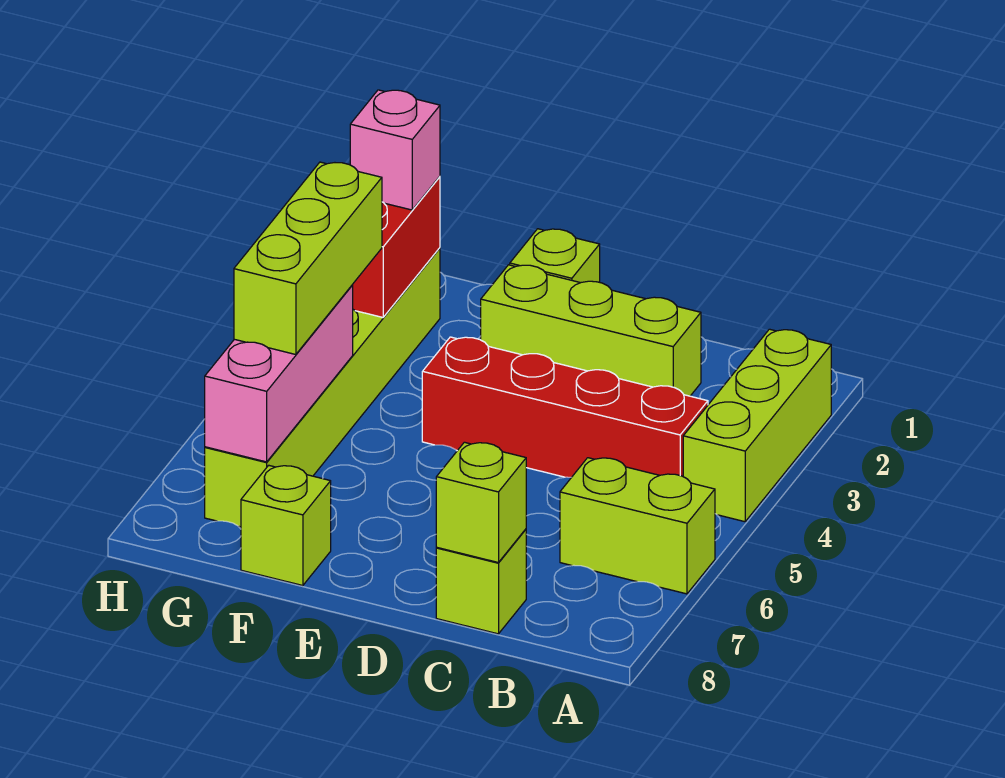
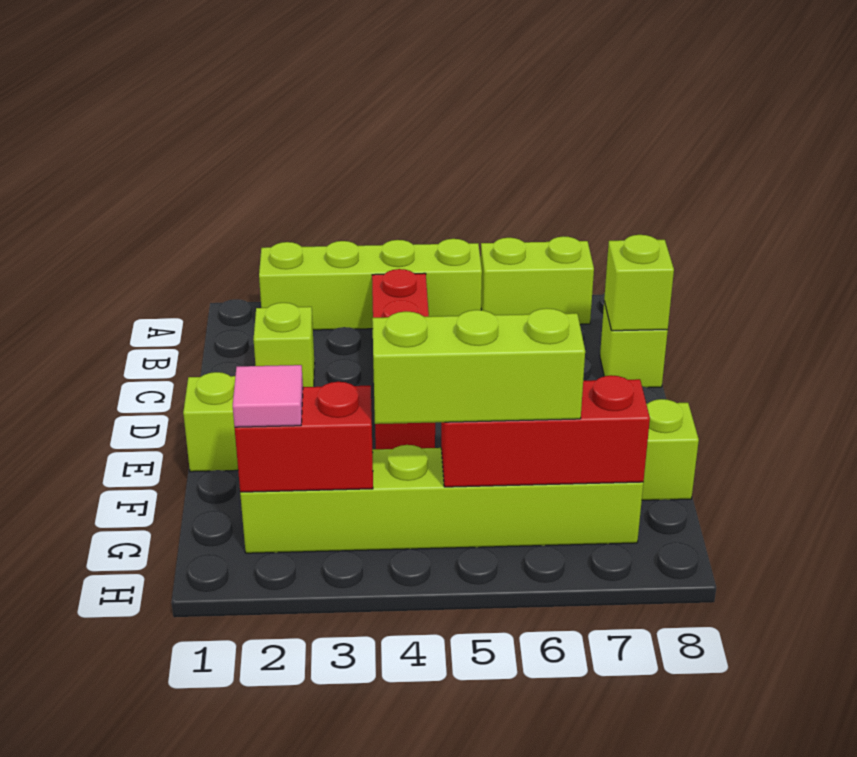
lime 1x3 brick [683,329,831,522] -> lime 1x4 brick [259,239,482,330]
lime 1x2 brick [560,458,715,594] -> lime 1x2 brick turned to [481,236,594,324]
lime 1x3 brick [481,265,701,396] -> lime 1x1 brick [254,303,315,387]
pink 1x1 brick [350,90,440,210] -> pink 1x1 tile [233,365,303,427]
pink 1x3 brick [205,285,353,462] -> red 1x3 brick [441,375,650,487]

